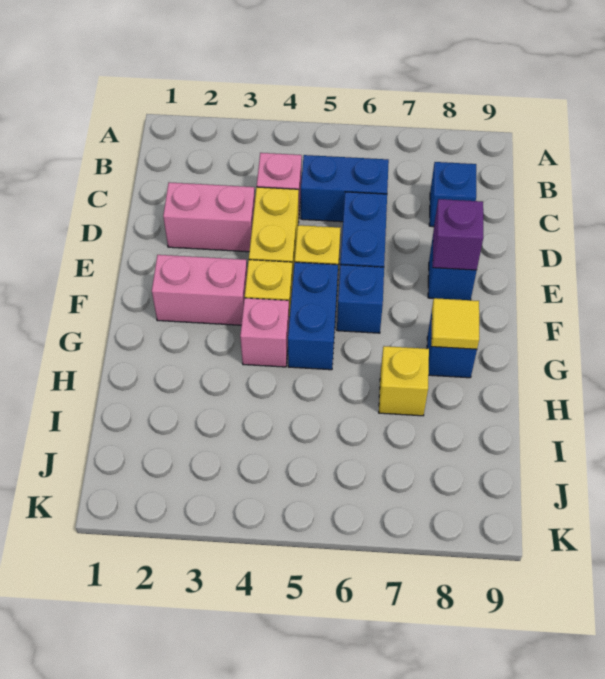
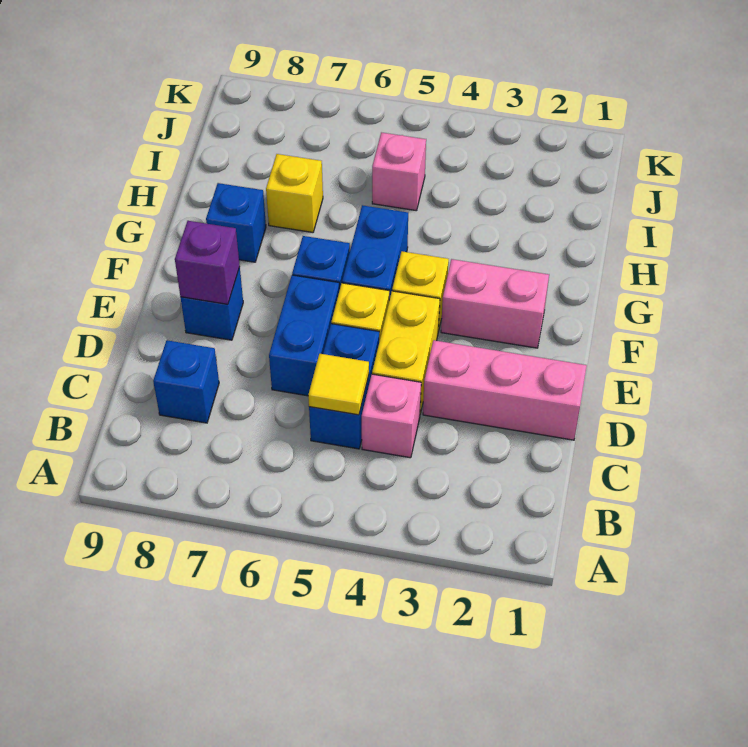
blue 1x2 brick [301,155,389,222] -> blue 1x2 brick turned to [309,324,379,449]
pink 1x2 brick [163,182,255,252] -> pink 1x3 brick [423,340,587,440]
pink 1x1 brick [240,298,289,367] -> pink 1x1 brick moved to [372,132,426,211]
yellow 1x1 tile [431,298,479,349] -> yellow 1x1 tile moved to [308,354,369,415]

